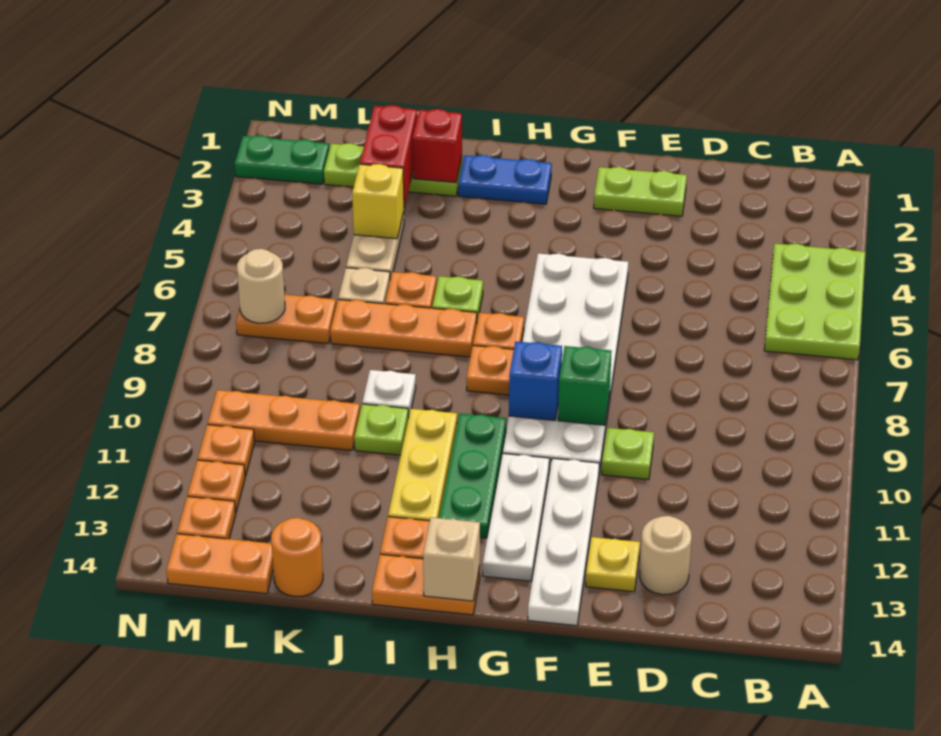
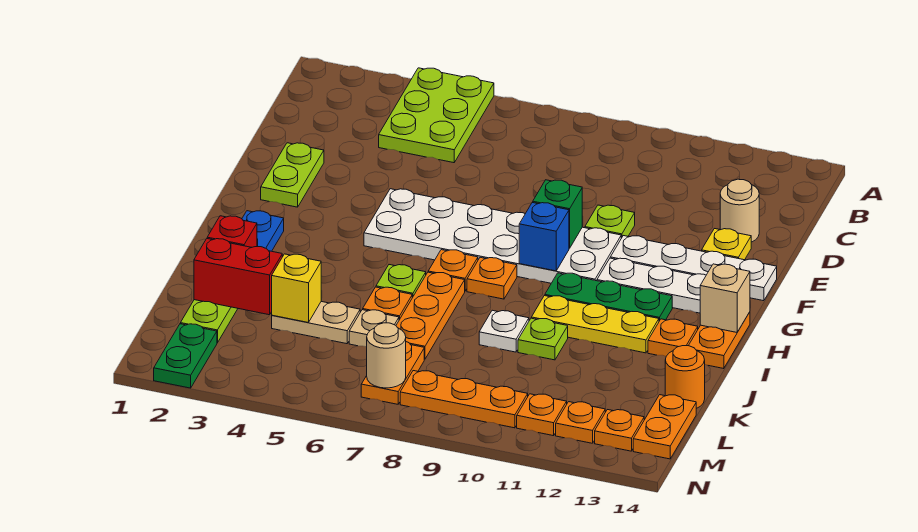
lime 2x3 plate [764,244,865,360] -> lime 2x3 plate turned to [379,68,494,163]
orange 1x3 plate [208,390,360,450] -> orange 1x3 plate turned to [400,371,528,428]

